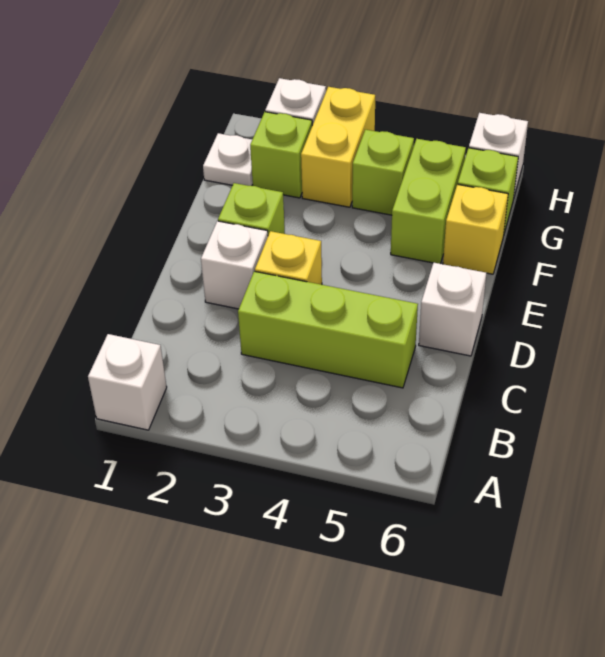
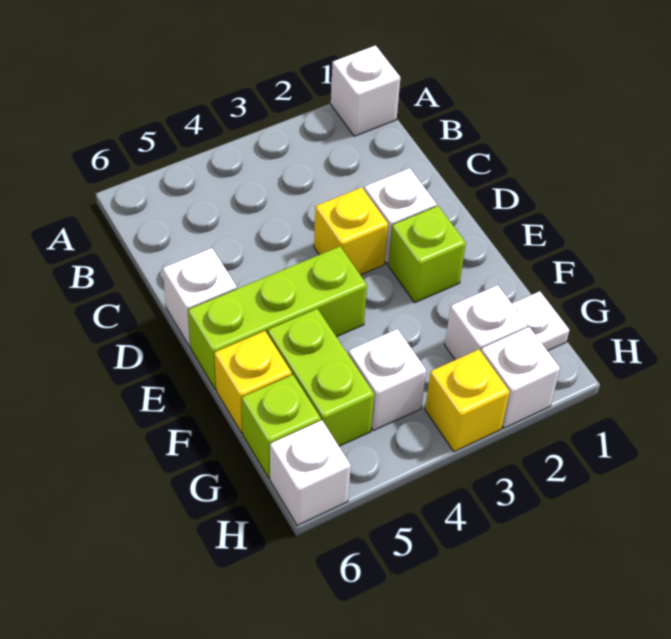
lime 1x3 brick [238,271,418,388] -> lime 1x3 brick moved to [188,247,367,389]
lime 1x1 brick [250,112,312,198] -> white 1x1 brick [445,285,528,360]
yellow 1x2 brick [301,87,375,207] -> yellow 1x1 brick [425,350,510,452]
lime 1x1 brick [352,130,414,215] -> white 1x1 brick [348,329,426,431]

